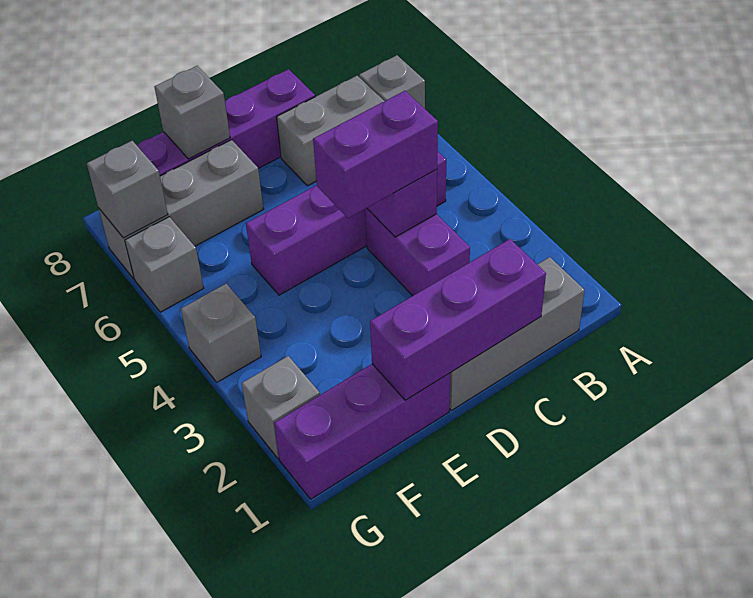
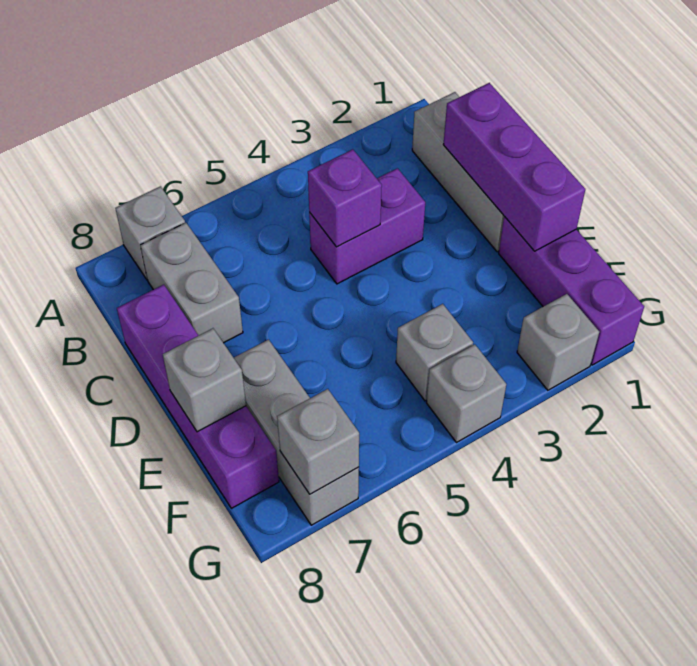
purple 1x4 brick [246,152,446,295] -> none
purple 1x2 brick [313,91,438,218] -> none
grey 1x1 brick [125,217,204,312] -> grey 1x1 brick moved to [396,304,473,401]

